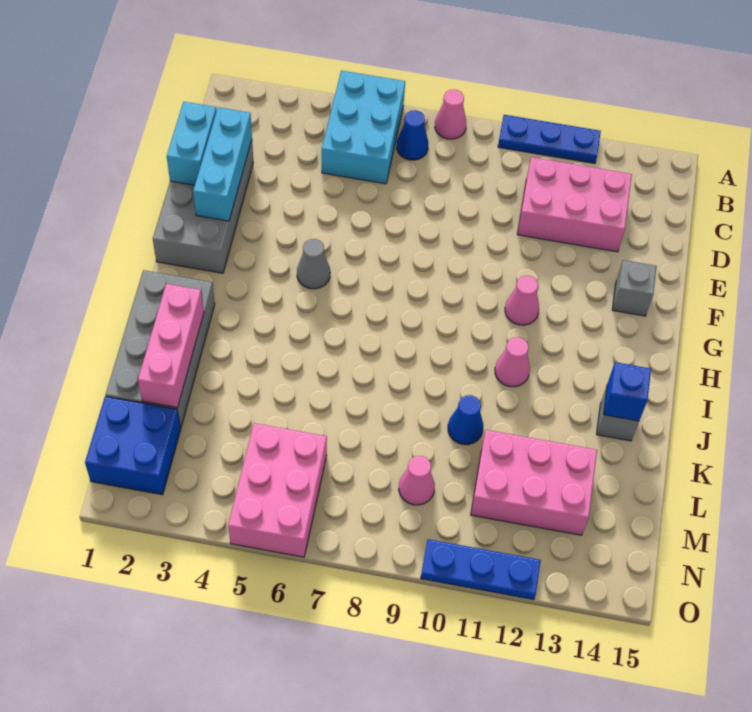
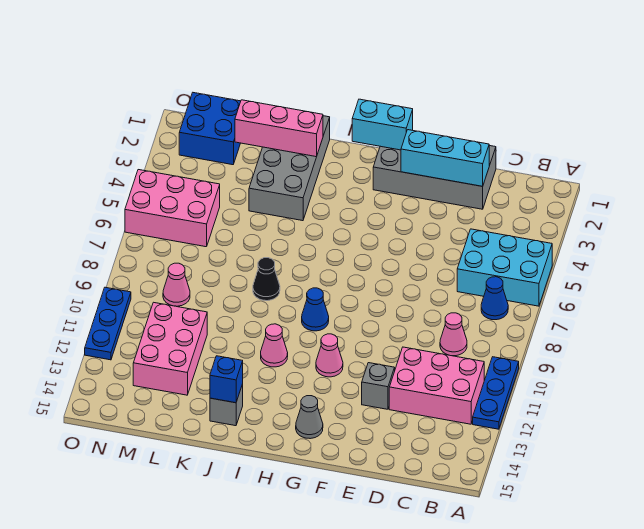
pink 1x1 cone [435,90,466,139] -> pink 1x1 cone moved to [440,313,467,356]
pink 2x3 brick [517,157,632,252] -> pink 2x3 brick turned to [389,347,484,424]
cyan 1x2 brick [167,102,216,185] -> cyan 1x2 brick moved to [352,99,413,150]
grey 1x1 brick [612,260,657,316] -> grey 1x1 brick moved to [362,363,395,409]
grey 1x1 cone [297,239,330,289] -> grey 1x1 cone moved to [296,396,323,439]
grey 2x4 brick [105,270,215,428] -> grey 2x4 brick turned to [249,116,330,221]
none -> black 1x1 cone [253,258,280,301]
blue 1x1 cone [448,395,483,445] -> blue 1x1 cone moved to [302,288,329,331]

